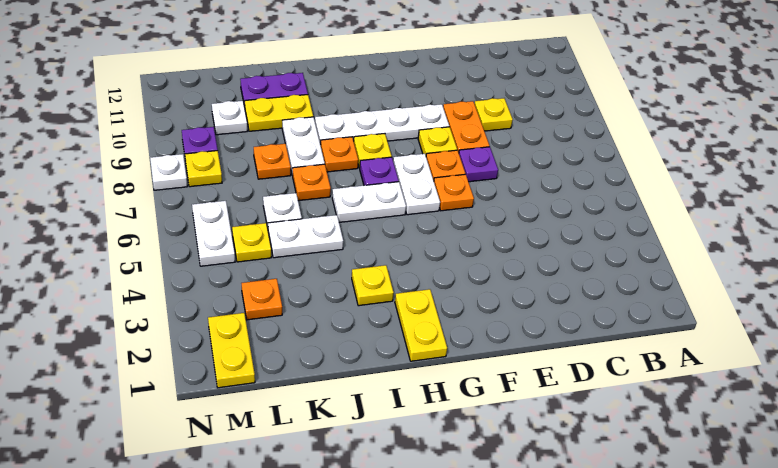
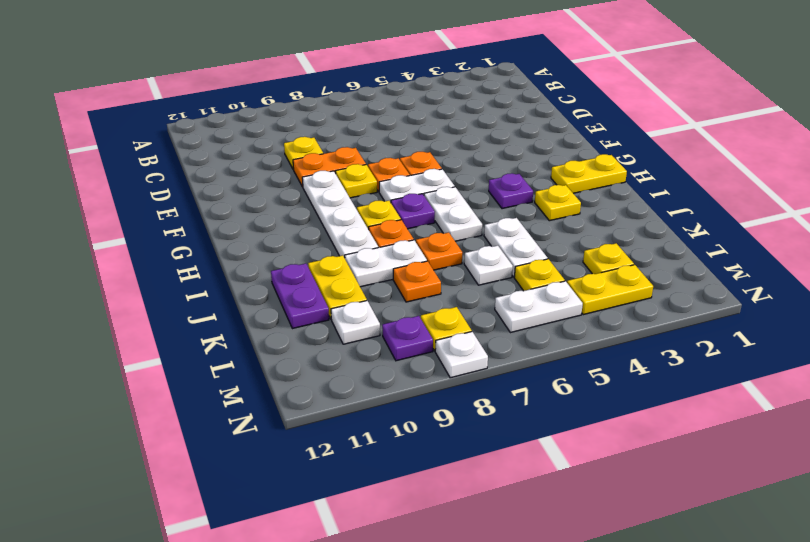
purple 1x1 plate [459,147,498,182] -> purple 1x1 plate moved to [489,173,533,209]
orange 1x1 plate [242,279,282,320] -> yellow 1x1 plate [583,243,634,274]
yellow 1x2 plate [208,313,255,388] -> yellow 1x2 plate moved to [567,265,653,315]

